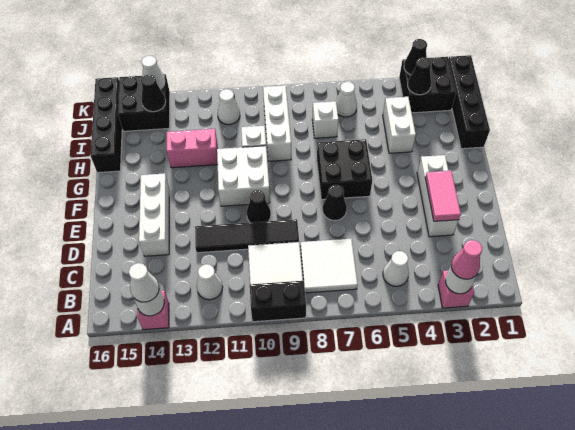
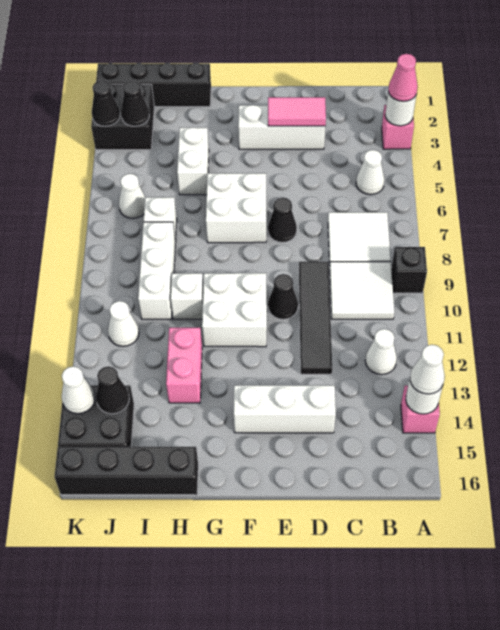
black 1x2 brick [250,281,306,322] -> black 1x1 brick [391,247,427,293]
black 2x2 brick [317,139,372,200] -> white 2x2 brick [206,173,266,243]
white 1x2 brick [383,97,416,153] -> white 1x2 brick turned to [177,127,209,195]
white 1x3 brick [263,85,291,161] -> white 1x3 brick turned to [138,222,175,319]

